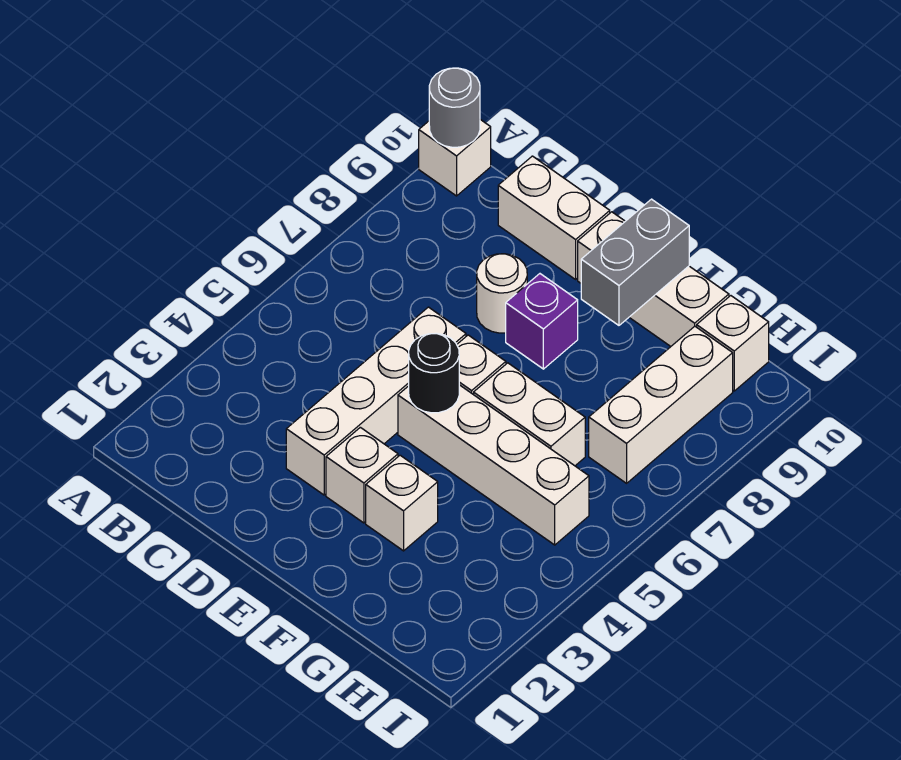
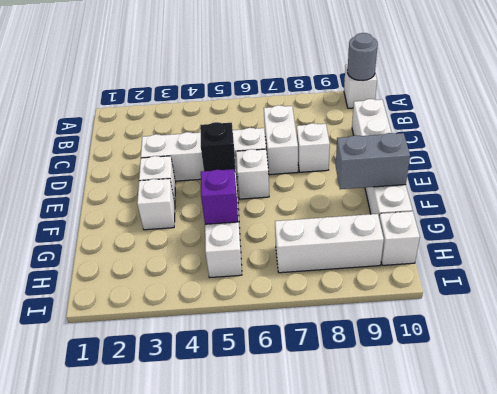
white 1x1 round brick [477,254,527,333] -> white 1x1 brick [297,123,330,172]
black 1x1 round brick [409,333,459,413] -> black 1x1 brick [200,122,236,173]
purple 1x1 brick [506,274,578,369] -> purple 1x1 brick moved to [201,169,238,224]
white 1x2 brick [474,363,585,466] -> white 1x2 brick moved to [264,105,298,175]

